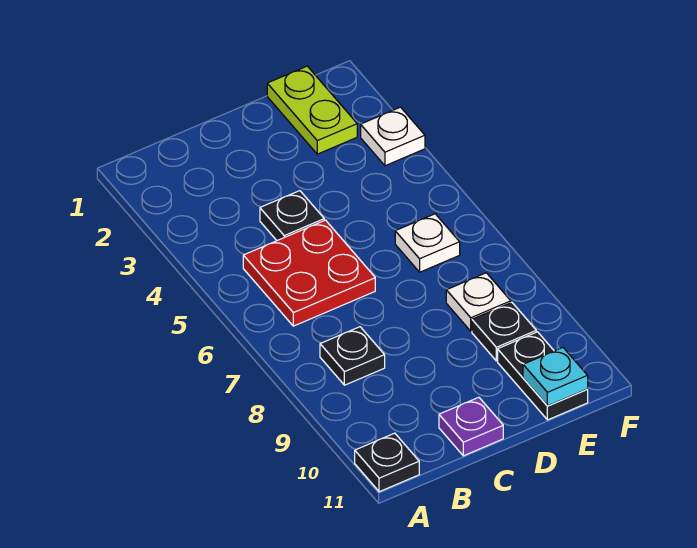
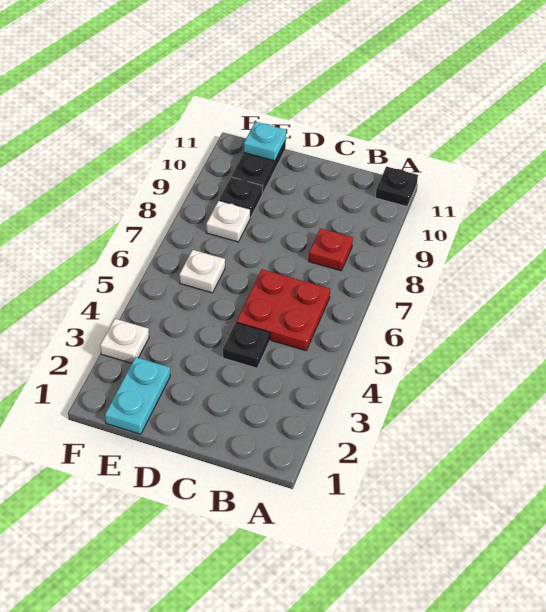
black 1x1 plate [320,327,385,385] -> red 1x1 plate [309,228,353,271]
purple 1x1 plate [439,397,503,456] -> none
lime 1x2 plate [267,66,357,154] -> cyan 1x2 plate [105,357,170,434]

